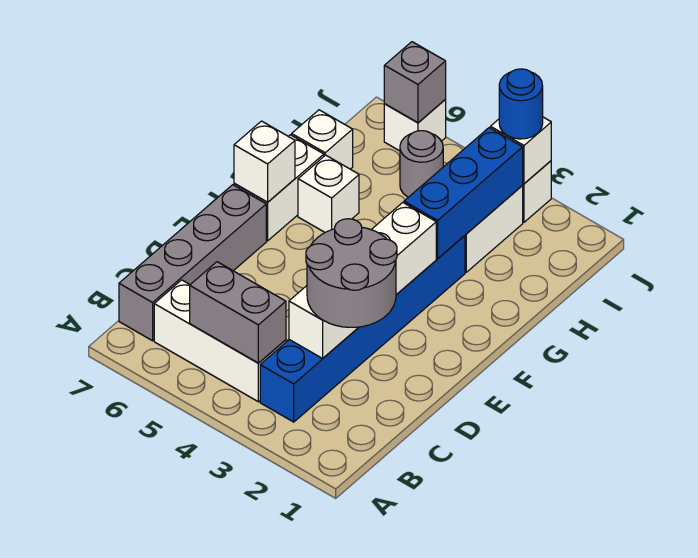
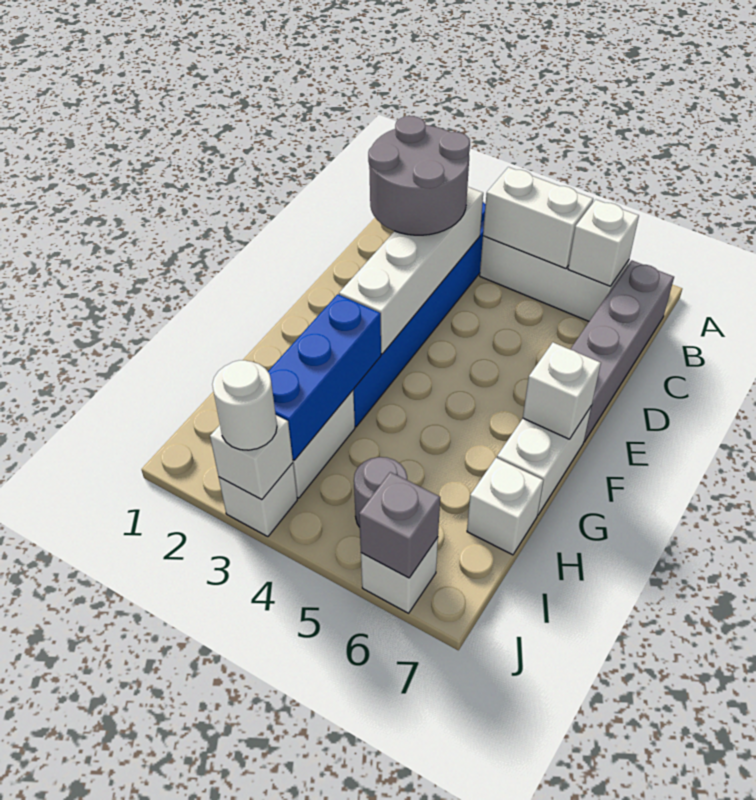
grey 1x2 brick [190,262,286,363] -> white 1x2 brick [483,167,593,269]
white 1x1 brick [298,155,359,232] -> white 1x1 brick moved to [568,200,639,286]
blue 1x1 round brick [499,69,543,139] -> white 1x1 round brick [212,360,277,450]

